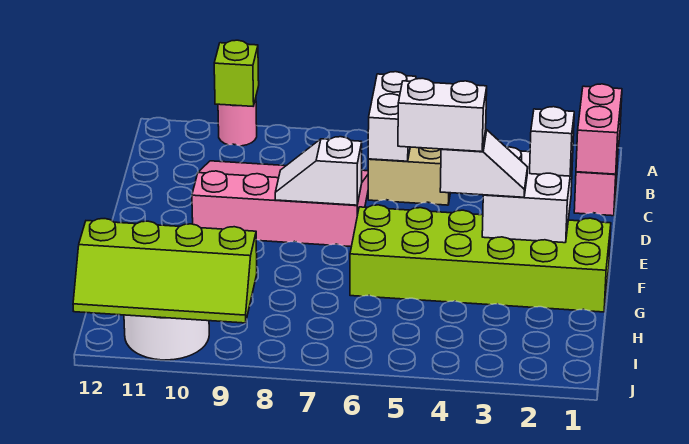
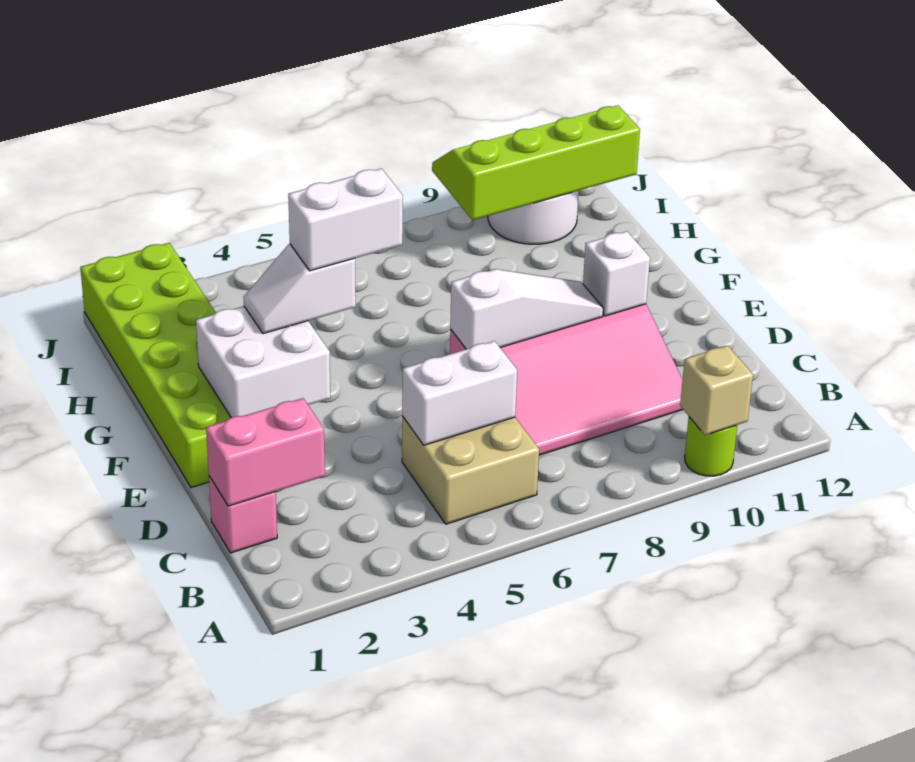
pink 1x1 round brick [218,99,257,146] -> lime 1x1 round brick [685,417,737,476]
lime 1x1 brick [214,40,259,106] -> tan 1x1 brick [680,345,753,435]
pink 1x2 brick [576,84,622,174] -> pink 1x2 brick turned to [206,398,325,506]
white 1x2 brick [368,72,416,161] -> white 1x2 brick turned to [402,341,517,445]
white 1x1 brick [530,107,574,176] -> white 1x1 brick moved to [583,231,650,316]
white 1x2 slope [275,137,362,205] -> white 1x3 slope [450,269,603,349]
lime 2x6 brick [350,205,611,312] -> lime 2x6 brick turned to [80,243,231,488]

